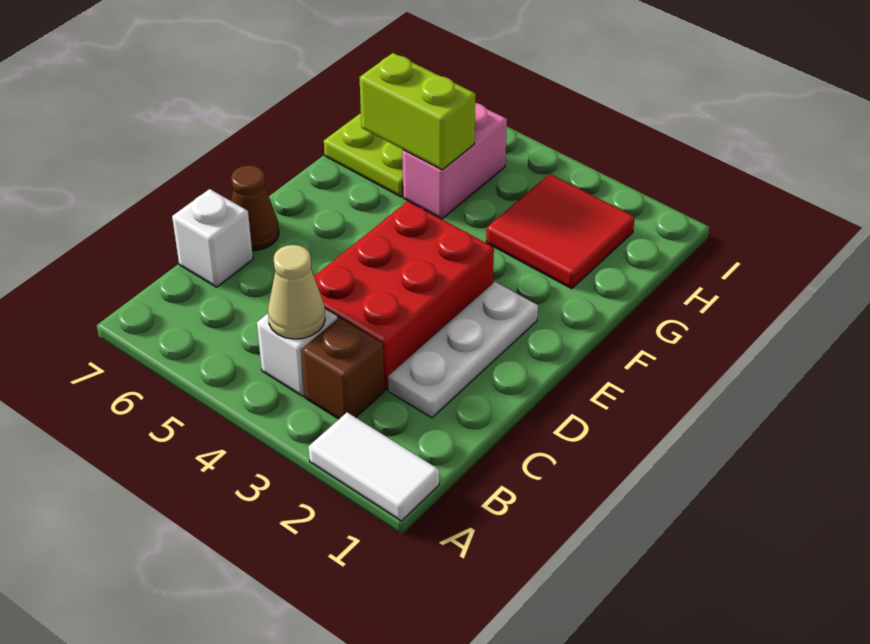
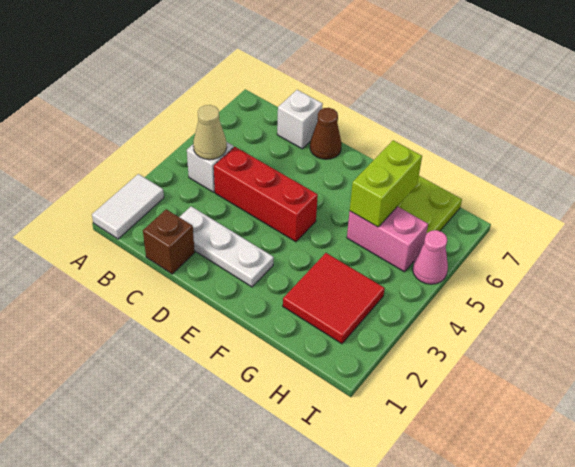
brown 1x1 brick [301,318,384,419] -> brown 1x1 brick moved to [143,209,195,274]
red 2x3 brick [314,201,494,390] -> red 1x3 brick [214,147,318,242]
none -> pink 1x1 cone [413,230,448,284]

